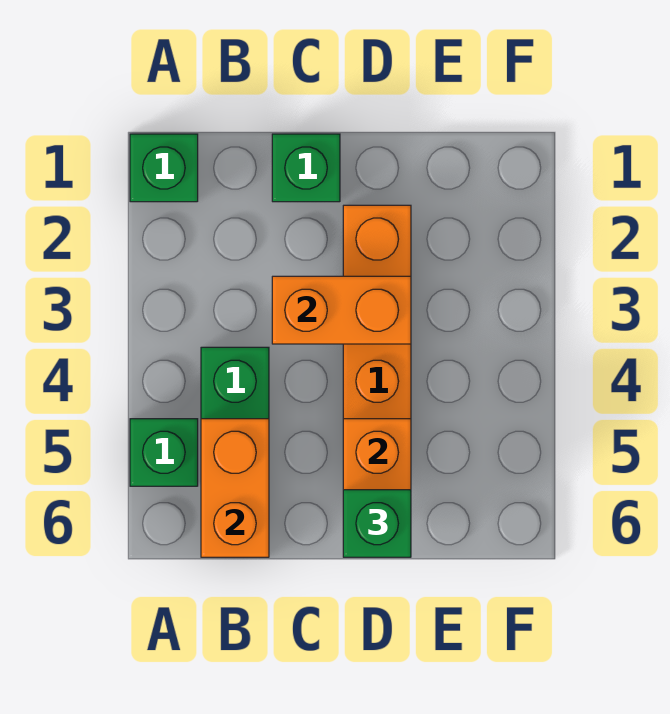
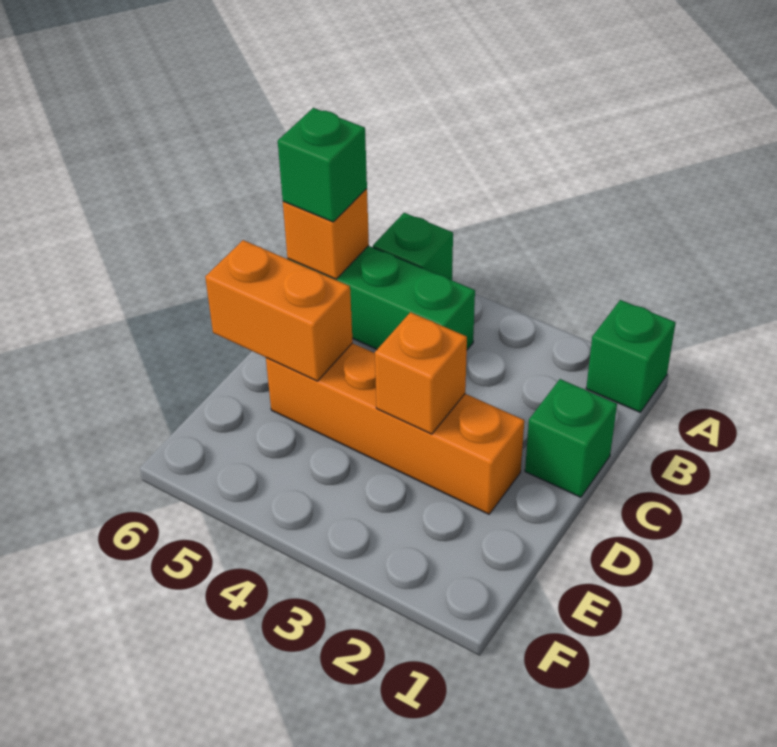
orange 1x2 brick [201,419,269,557] -> orange 1x1 brick [283,189,369,279]
orange 1x2 brick [272,276,411,344] -> orange 1x1 brick [375,312,467,434]
green 1x1 brick [343,490,411,557] -> green 1x1 brick moved to [278,108,367,222]

